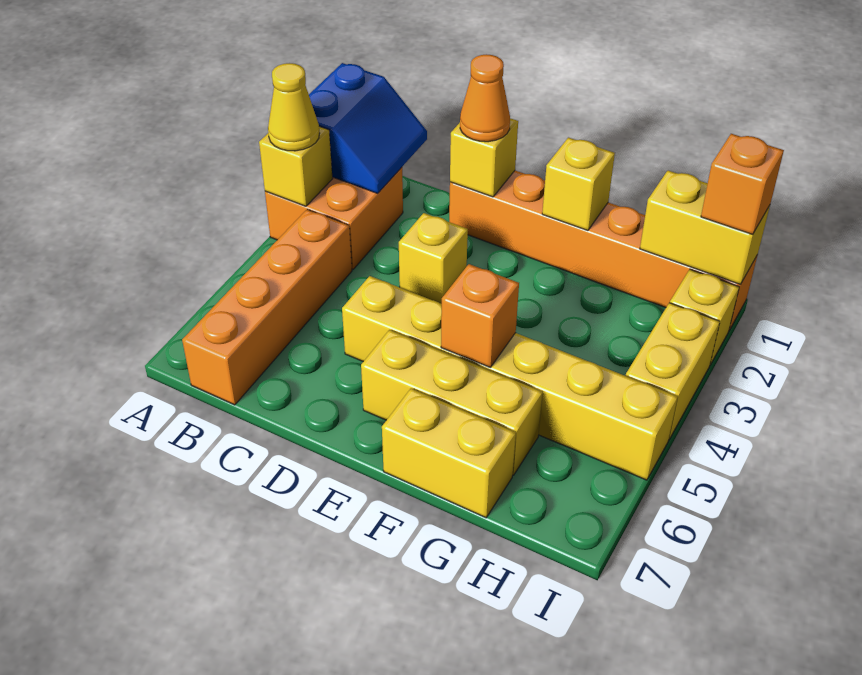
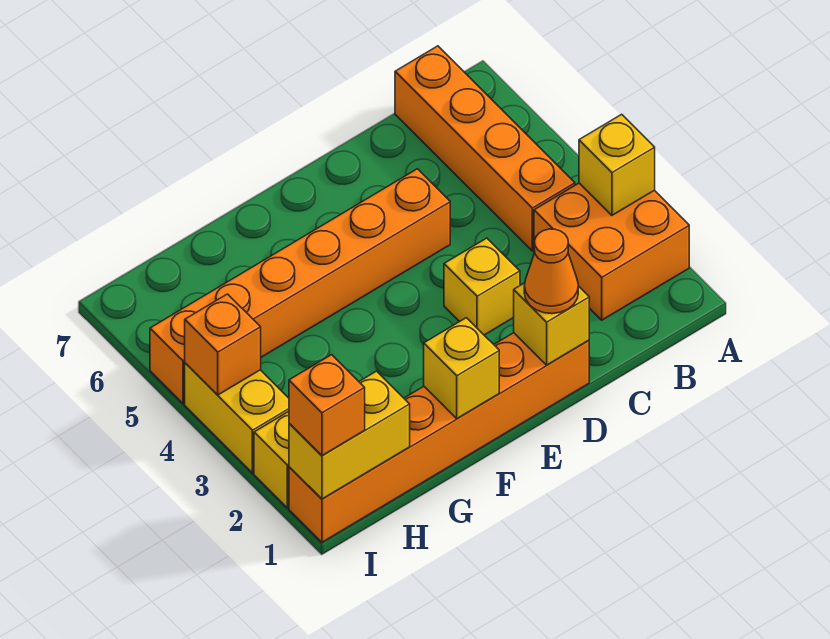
blue 2x2 slope [309,63,427,193] -> none
yellow 1x1 cone [268,63,320,151] -> none
yellow 1x6 brick [342,276,678,480] -> orange 1x6 brick [150,169,450,404]
yellow 1x3 brick [361,330,543,475] -> none
orange 1x1 brick [441,264,519,368] -> orange 1x1 brick moved to [185,294,261,395]
yellow 1x2 brick [382,388,516,518] -> none

